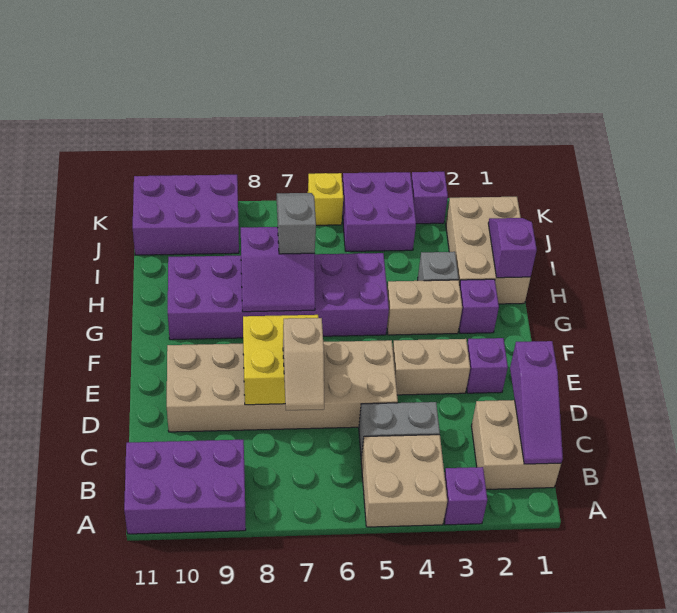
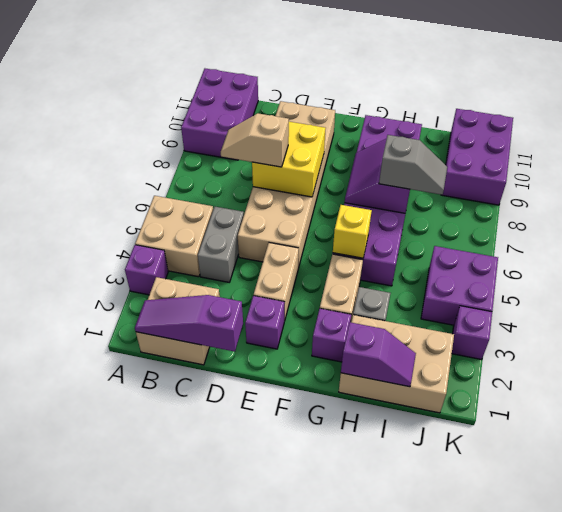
yellow 1x1 brick [308,173,343,225] -> yellow 1x1 brick moved to [333,205,372,258]

